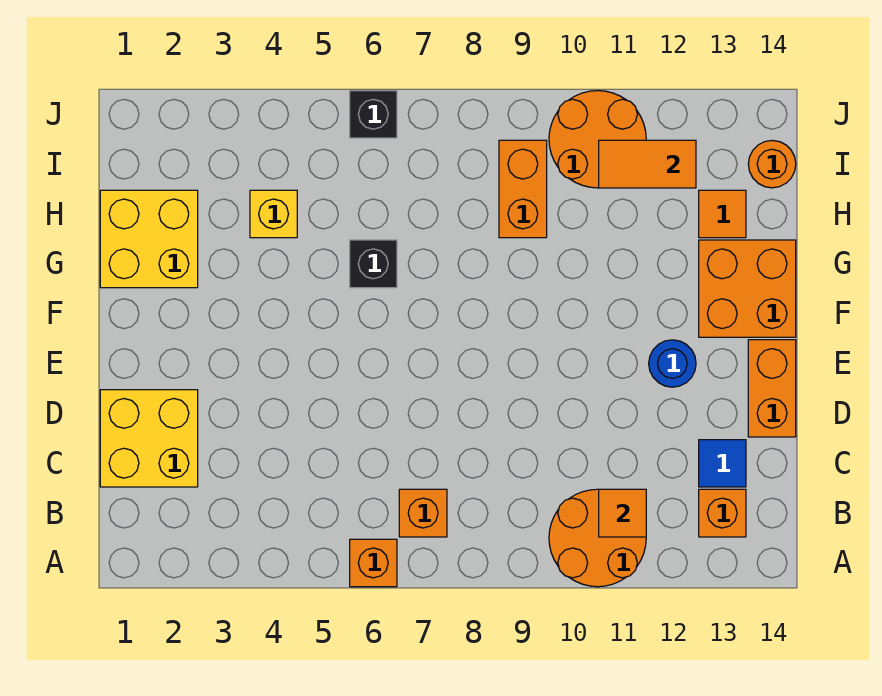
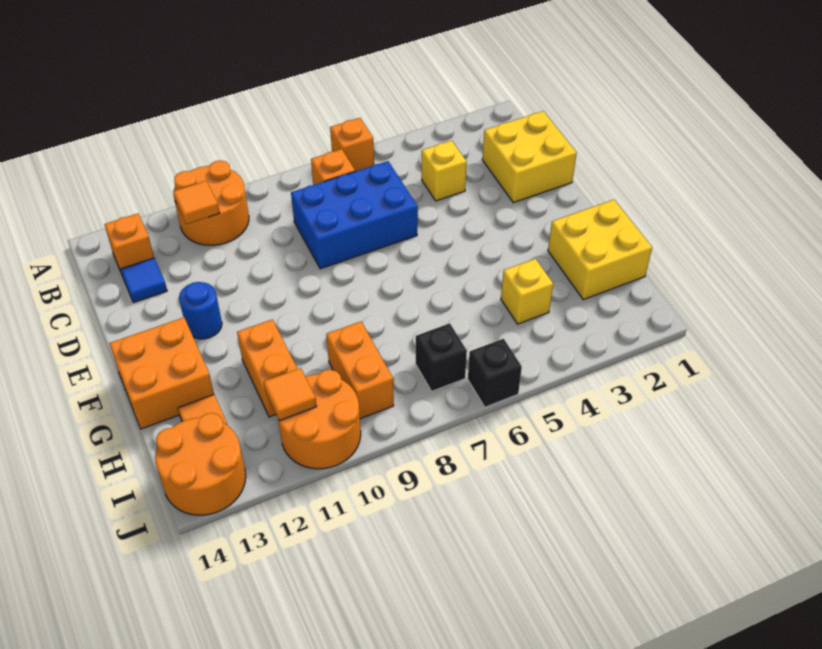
none -> yellow 1x1 brick [422,141,467,201]
none -> blue 2x3 brick [291,161,418,269]
orange 1x2 brick [748,340,796,437] -> orange 1x2 brick moved to [237,319,297,417]
black 1x1 brick [350,240,397,288] -> black 1x1 brick moved to [416,323,467,391]
orange 1x2 tile [599,140,696,188] -> orange 1x1 tile [264,368,317,421]
orange 1x1 round brick [748,140,796,188] -> orange 2x2 round brick [155,413,246,515]

